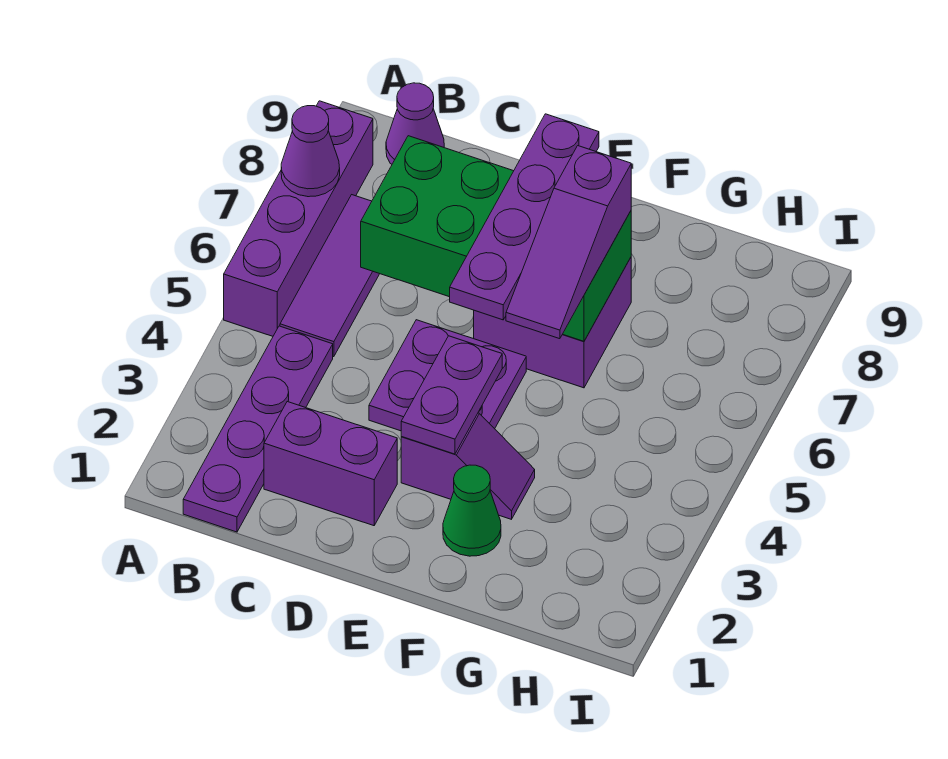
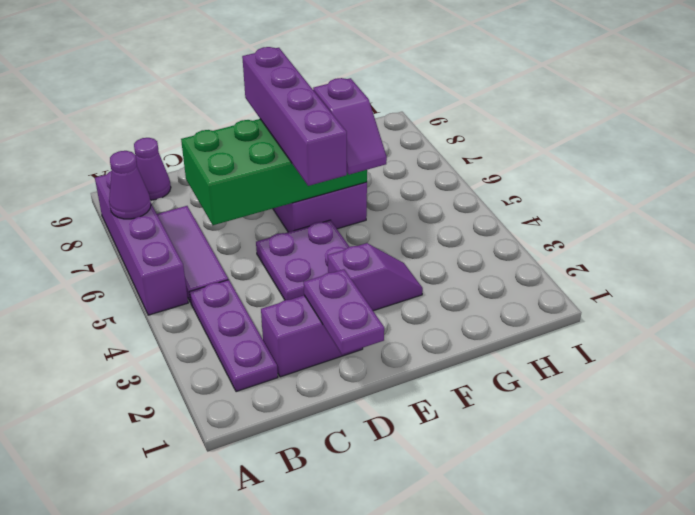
purple 1x4 plate [183,326,333,532] -> purple 1x3 plate [190,280,278,392]
purple 1x2 plate [401,336,502,454] -> purple 1x2 plate moved to [304,269,384,354]
purple 1x4 plate [450,114,599,320] -> purple 1x4 brick [242,47,347,186]
green 1x1 cone [443,465,501,556] -> none
purple 1x3 slope [506,146,631,339] -> purple 1x2 slope [313,78,387,175]

